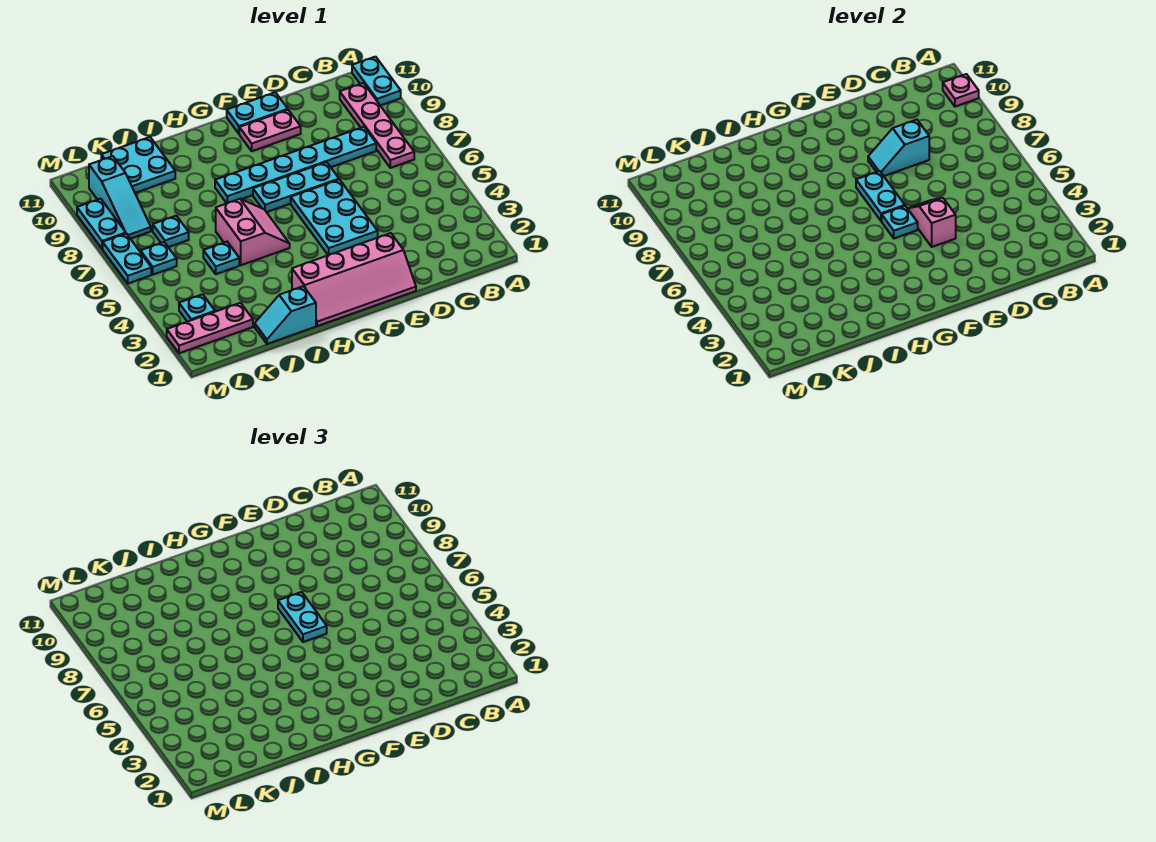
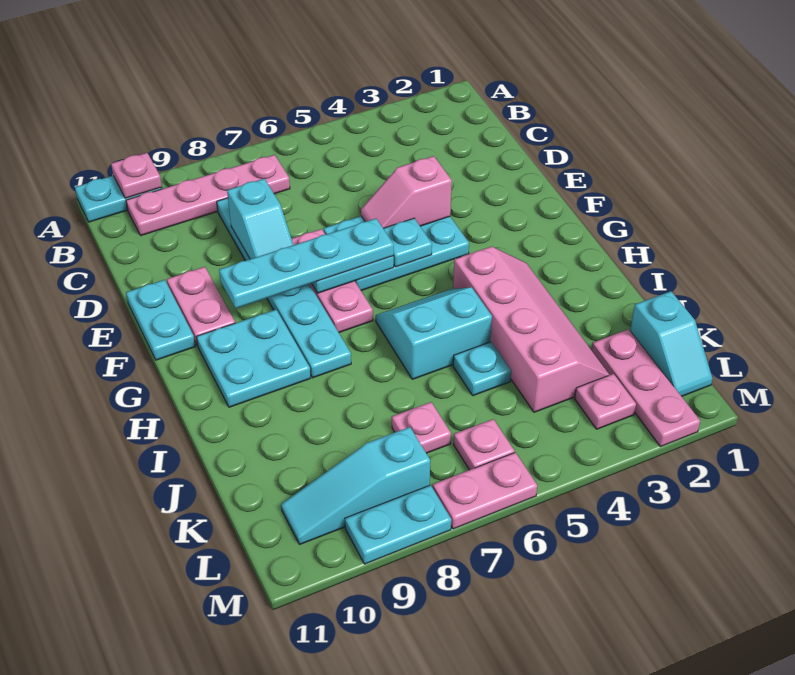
pink 2x4 slope [292,233,416,326] -> pink 2x4 slope moved to [453,246,610,412]
cyan 1x3 plate [253,162,339,212] -> pink 1x3 plate [292,229,373,332]
cyan 1x2 plate [278,592,327,642] -> cyan 1x4 plate [219,219,394,308]
pink 2x2 slope [216,199,290,265] -> cyan 2x2 slope [376,287,492,379]
cyan 1x2 slope [255,286,316,344] -> cyan 1x2 slope moved to [630,291,713,396]
cyan 2x2 plate [101,137,175,193] -> cyan 2x2 plate moved to [197,310,310,407]
cyan 1x1 plate [153,216,189,247] -> pink 1x1 plate [392,402,451,453]
cyan 1x1 plate [179,294,215,322] -> pink 1x1 plate [575,374,636,429]
cyan 1x1 plate [140,242,177,275] -> pink 1x1 plate [454,419,514,470]
cyan 1x3 slope [89,156,151,239] -> cyan 1x3 slope turned to [281,427,430,544]
cyan 1x2 plate [103,234,151,283] -> pink 1x2 plate [433,452,537,529]

